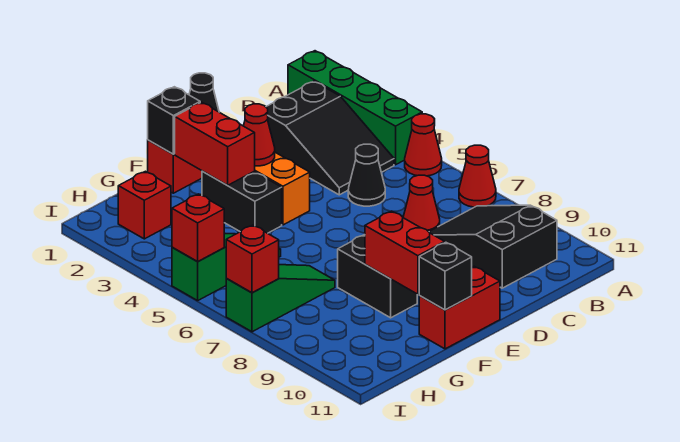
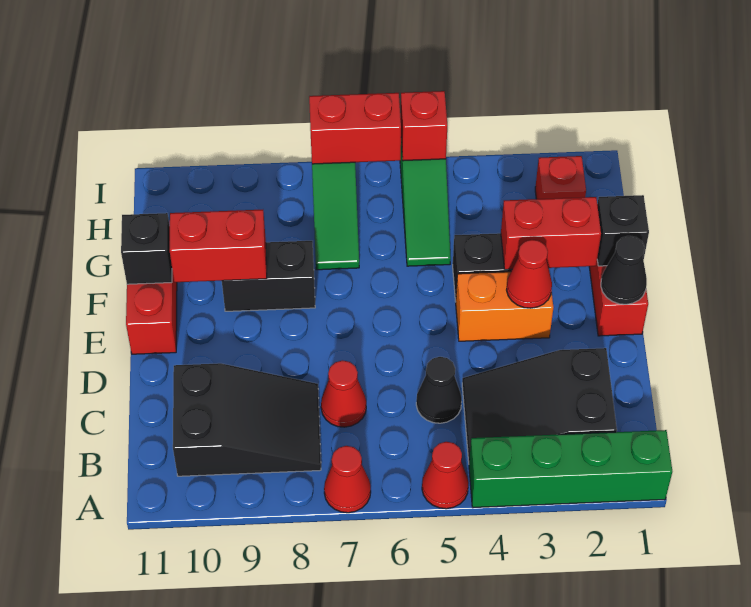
red 1x1 brick [226,225,279,293] -> red 1x2 brick [309,93,401,164]

